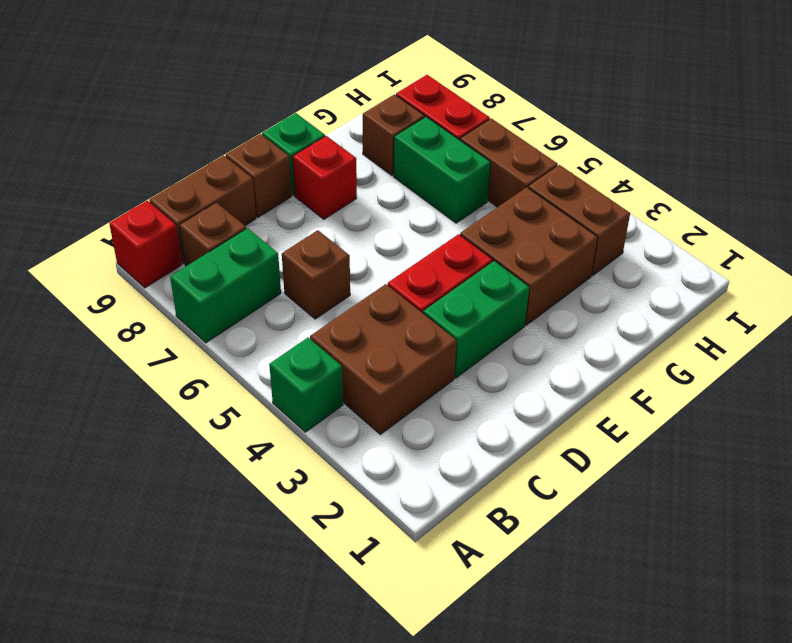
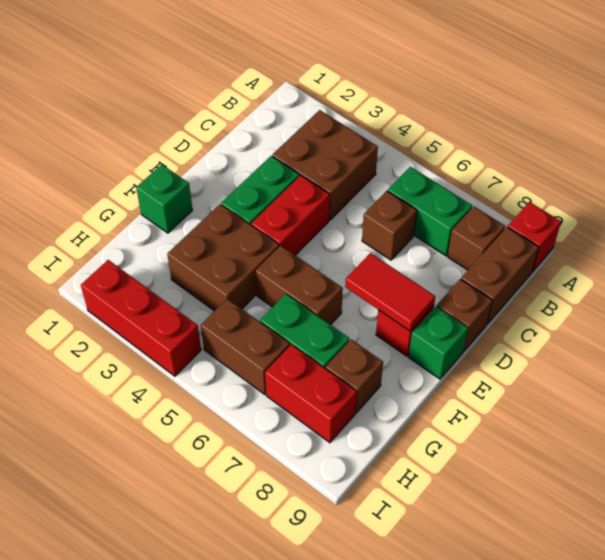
green 1x1 brick [269,338,343,432] -> green 1x1 brick moved to [136,164,192,233]
green 1x2 brick [170,228,281,343] -> green 1x2 brick turned to [388,167,472,256]
none -> red 1x2 tile [345,253,435,331]
brown 1x2 brick [528,165,630,276] -> brown 1x2 brick moved to [256,246,343,325]
none -> red 1x3 brick [81,260,201,376]

